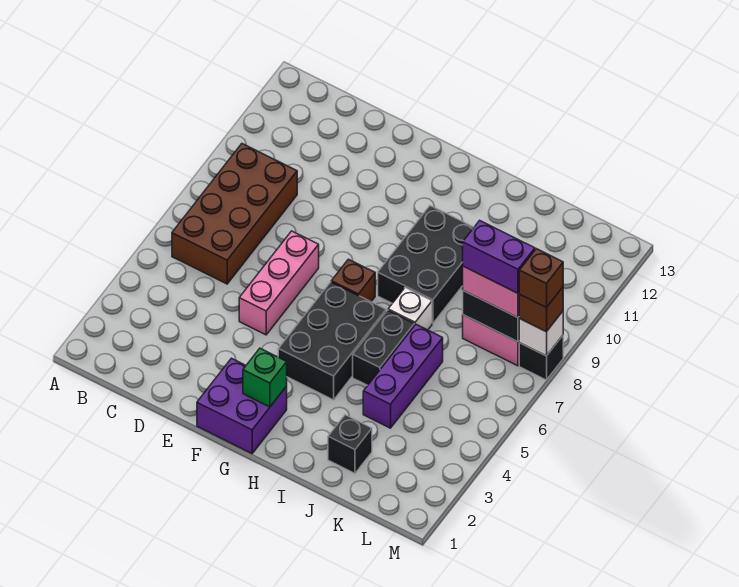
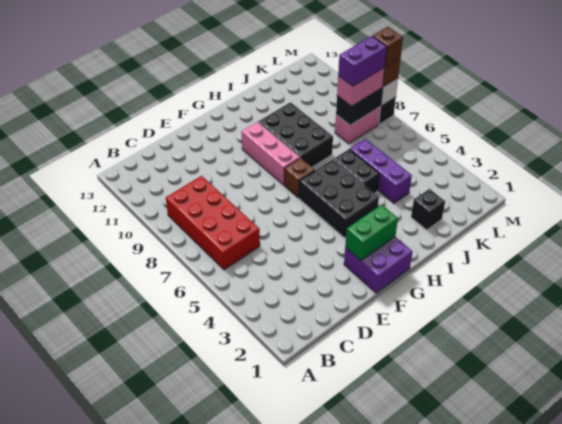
brown 2x4 brick [172,144,297,284] -> red 2x4 brick [166,176,260,270]
pink 1x3 brick [239,231,319,335] -> pink 1x3 brick moved to [241,122,300,185]
green 1x1 brick [243,348,287,407] -> green 1x2 brick [345,205,398,260]
white 1x1 brick [388,288,432,330] -> none

